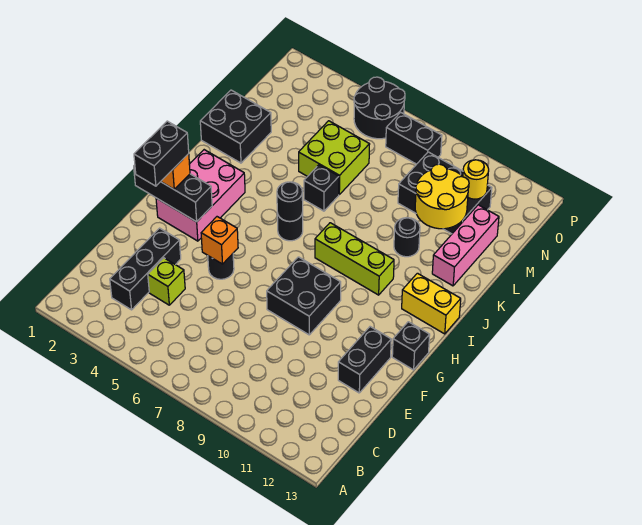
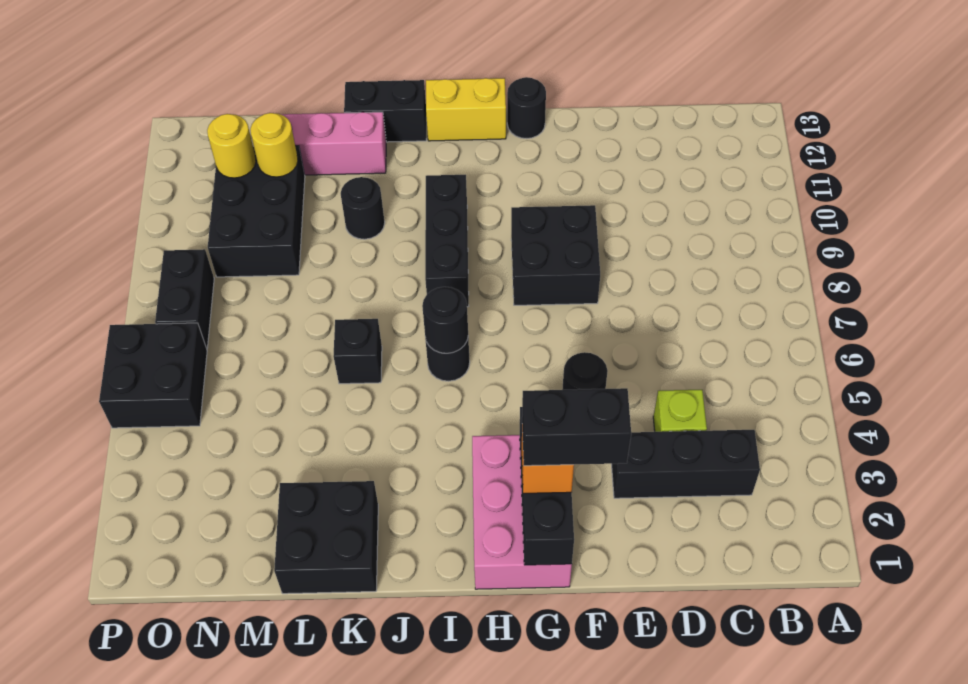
black 1x2 brick [338,327,391,393] -> black 1x2 brick moved to [344,80,426,142]
orange 1x1 brick [201,217,238,264] -> none
pink 2x3 brick [156,150,245,241] -> pink 2x3 brick turned to [472,435,572,589]
black 1x1 brick [392,322,430,370] -> black 1x1 round brick [507,77,546,139]
lime 1x3 brick [315,223,394,295] -> black 1x3 brick [425,175,469,307]
yellow 1x2 brick [402,273,461,334] -> yellow 1x2 brick turned to [426,78,506,141]
lime 2x2 brick [299,121,370,194] -> none
yellow 2x2 round brick [415,164,469,229] -> yellow 1x1 round brick [250,113,298,177]
black 2x2 round brick [354,77,405,139] -> black 2x2 brick [99,323,207,428]

